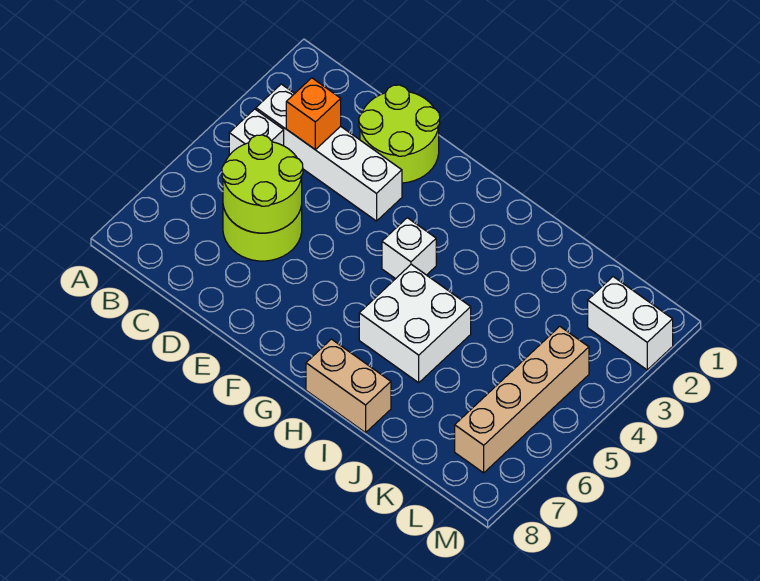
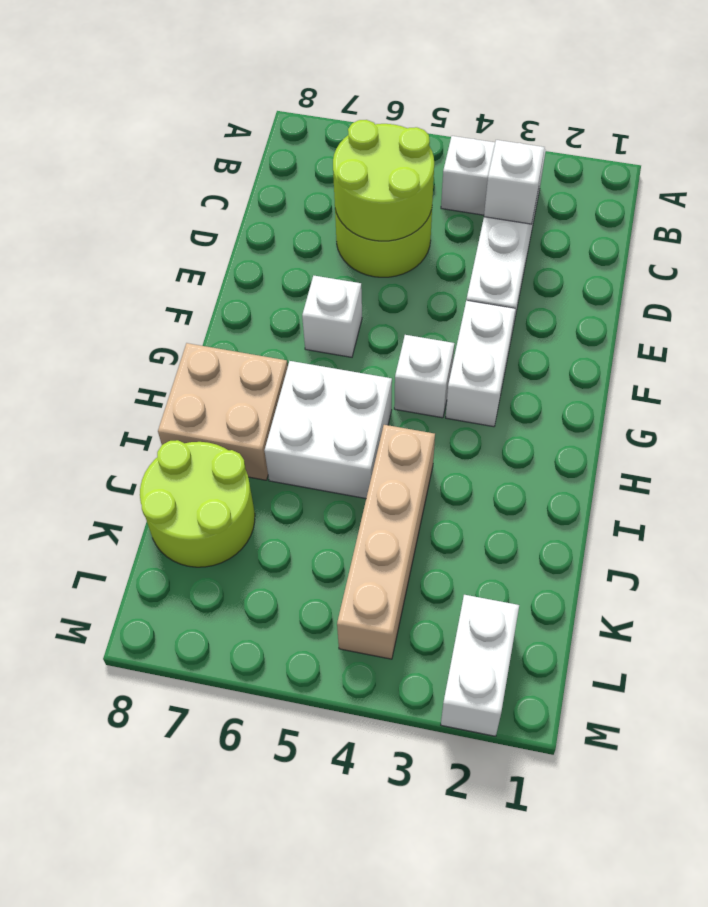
orange 1x1 brick [286,78,341,149] -> white 1x1 brick [484,140,545,224]
lime 2x2 round brick [359,85,440,183] -> lime 2x2 round brick moved to [140,440,255,567]
none -> white 1x2 brick [446,301,515,427]
none -> white 1x1 brick [302,276,362,357]
tan 1x2 brick [306,339,391,433] -> tan 2x2 brick [158,343,288,480]
tan 1x4 brick [455,327,589,473] -> tan 1x4 brick turned to [337,425,435,659]

